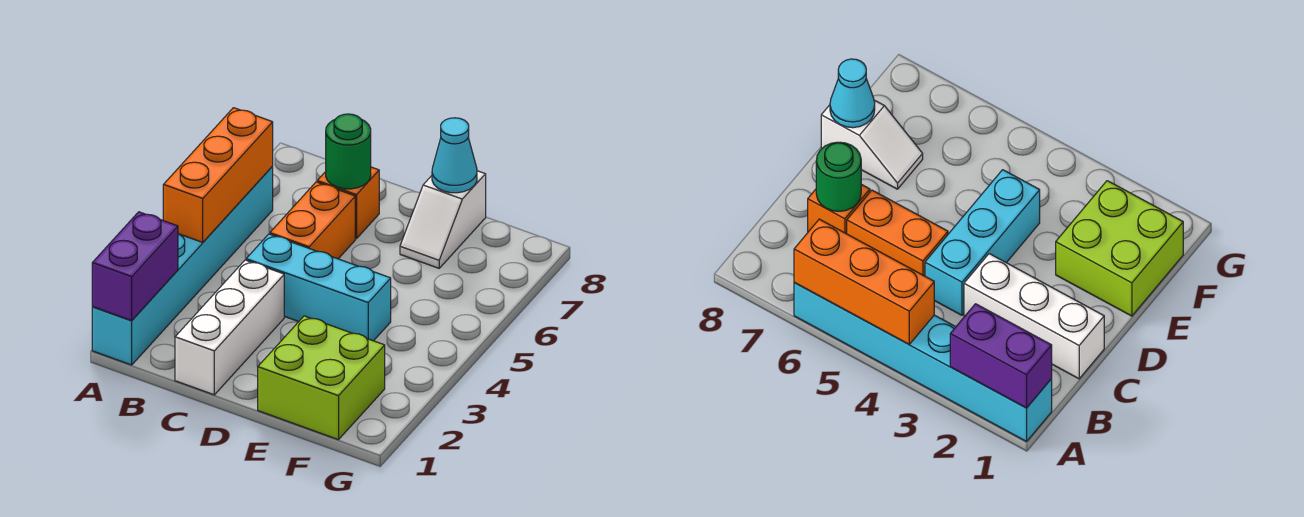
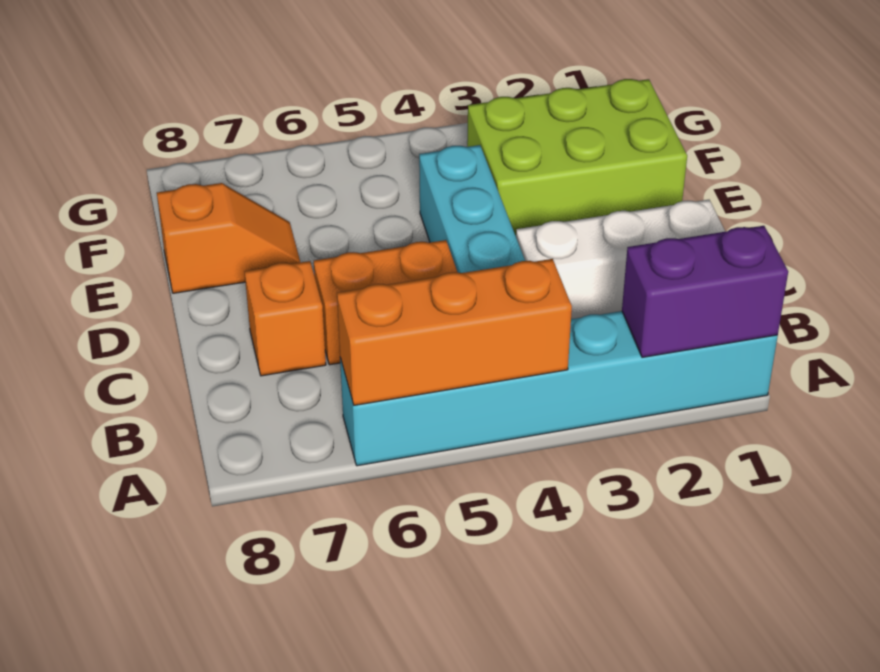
green 1x1 round brick [326,114,371,189] -> none
lime 2x2 brick [258,316,385,440] -> lime 2x3 brick [467,79,687,236]
white 1x2 slope [400,171,486,268] -> orange 1x2 slope [157,183,300,293]
cyan 1x1 cone [432,118,477,193] -> none

